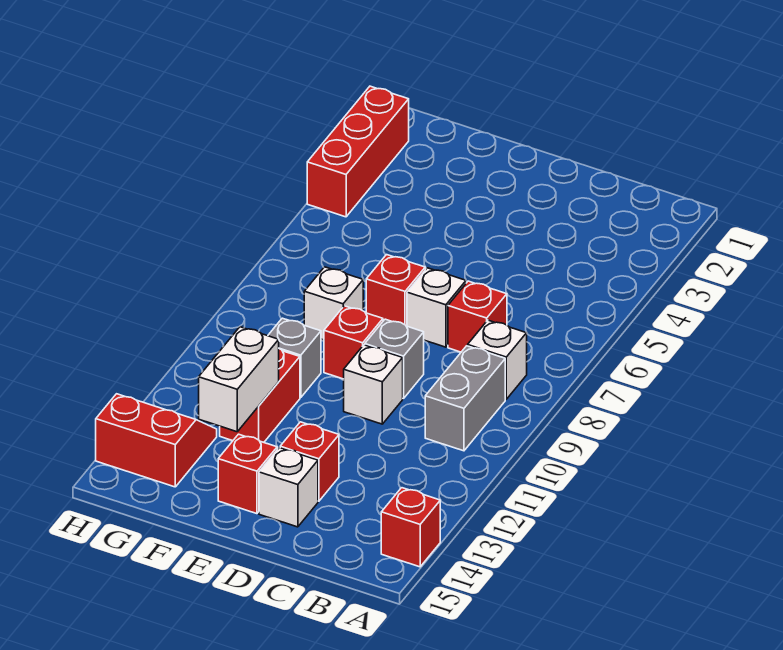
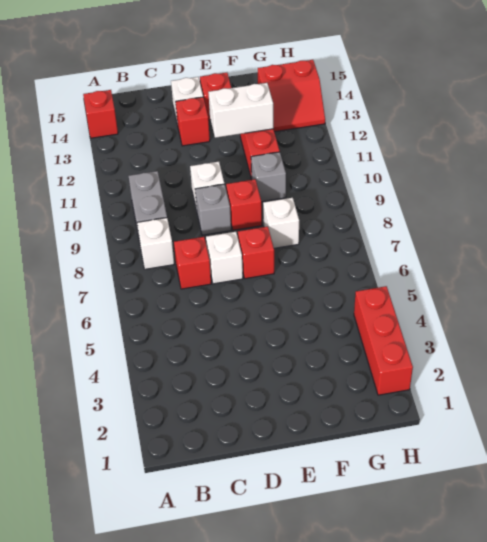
white 1x2 brick [199,327,279,432] -> white 1x2 brick turned to [208,83,273,138]

